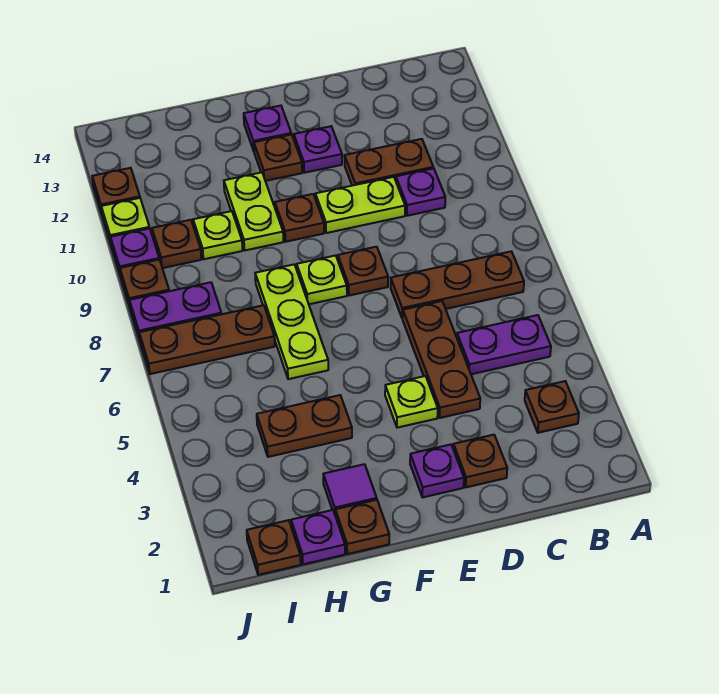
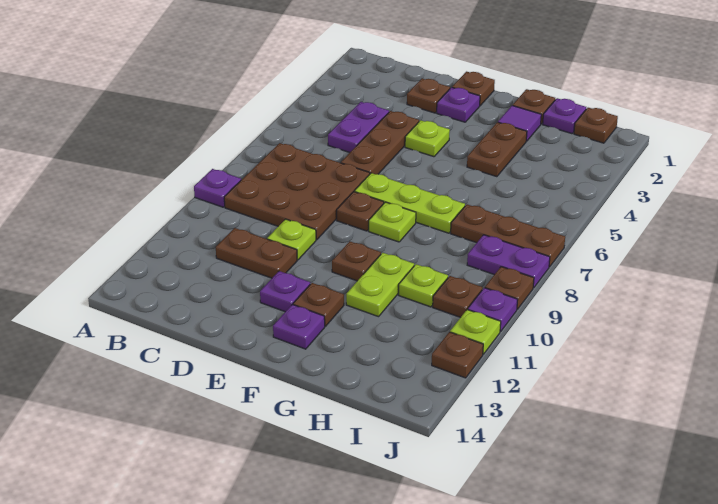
brown 1x1 plate [525,381,579,433] -> brown 1x1 plate moved to [452,72,495,106]
purple 1x2 plate [457,315,551,374] -> purple 1x2 plate turned to [328,102,389,152]
brown 1x3 plate [391,251,524,319] -> brown 3x3 plate [224,143,370,240]
purple 1x1 plate [396,168,445,216] -> purple 1x1 plate moved to [194,169,241,207]
lime 1x2 plate [315,177,405,233] -> lime 1x1 plate [267,219,316,260]
brown 1x2 plate [257,395,352,457] -> brown 1x2 plate turned to [467,122,527,177]
lime 1x3 plate [255,265,328,379] -> lime 1x3 plate turned to [354,173,465,233]

